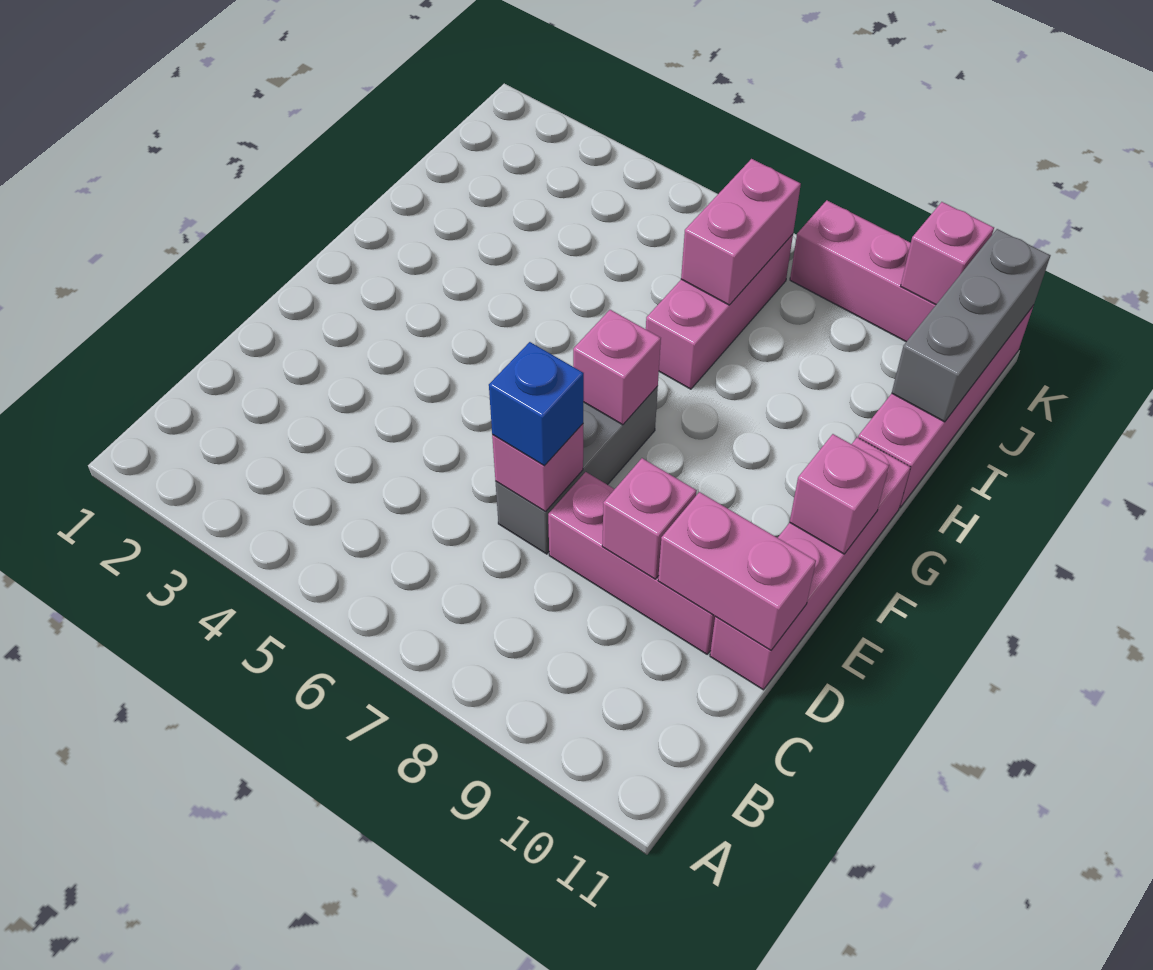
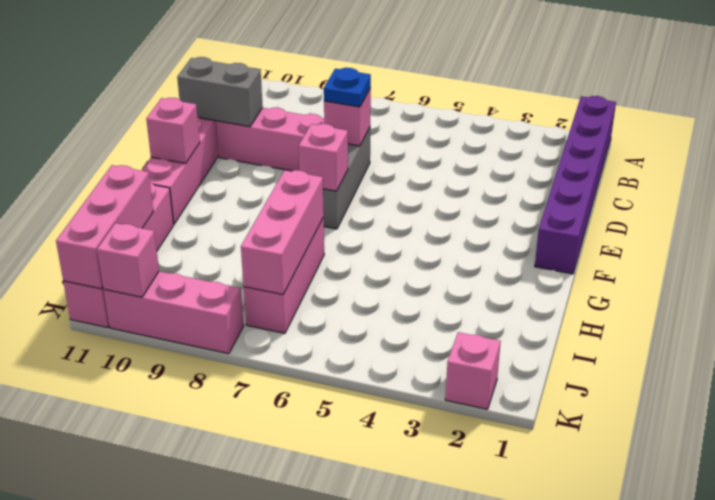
none -> purple 1x6 brick [535,96,616,274]
blue 1x1 brick [489,342,584,466] -> blue 1x1 plate [324,68,371,107]
pink 1x1 brick [602,458,697,579] -> pink 1x1 brick moved to [445,332,501,409]
pink 1x2 brick [658,492,816,650] -> grey 1x2 brick [177,57,263,127]
pink 1x2 brick [681,159,801,305] -> pink 1x3 brick [241,170,324,295]
grey 1x3 brick [892,229,1051,422] -> pink 1x3 brick [56,165,153,289]

